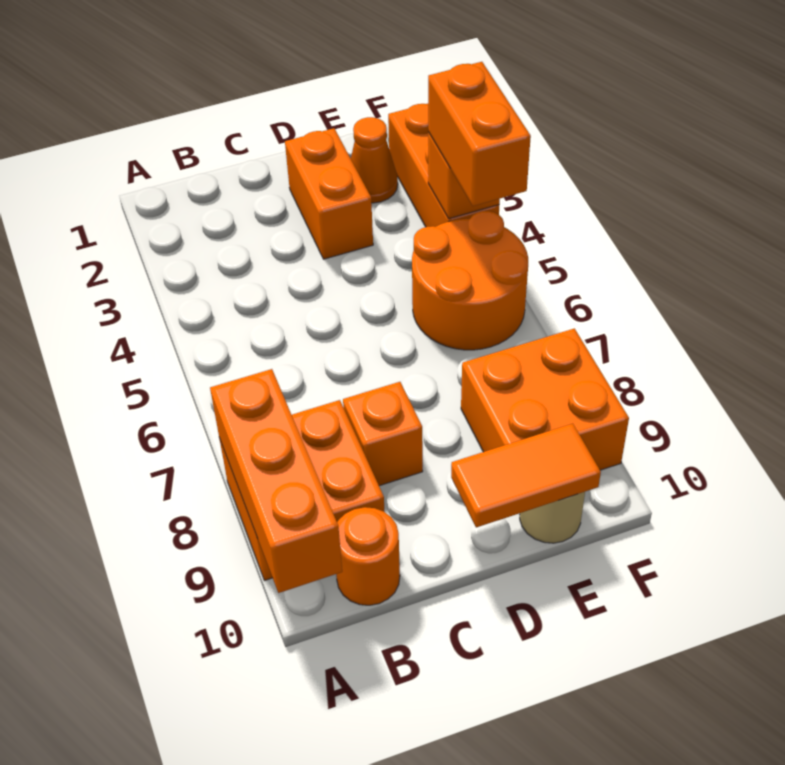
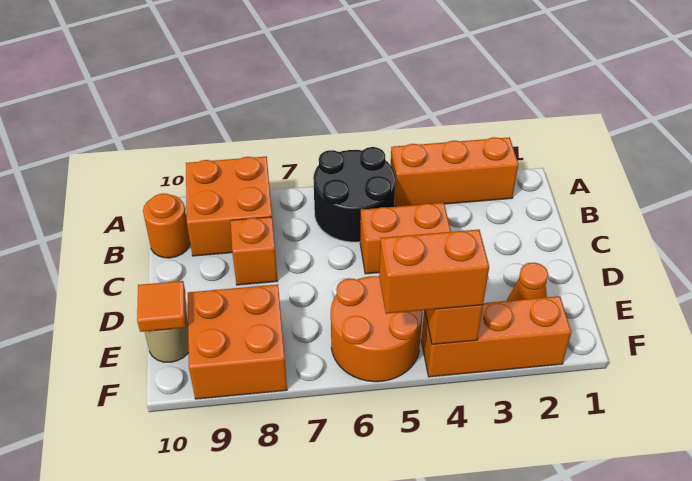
none -> black 2x2 round brick [313,147,396,242]
orange 1x3 brick [210,369,342,593] -> orange 1x3 brick moved to [391,137,518,207]
orange 1x2 brick [285,128,373,259] -> orange 1x2 brick moved to [360,203,451,274]
orange 1x2 tile [451,423,601,528] -> orange 1x1 tile [137,281,186,332]

